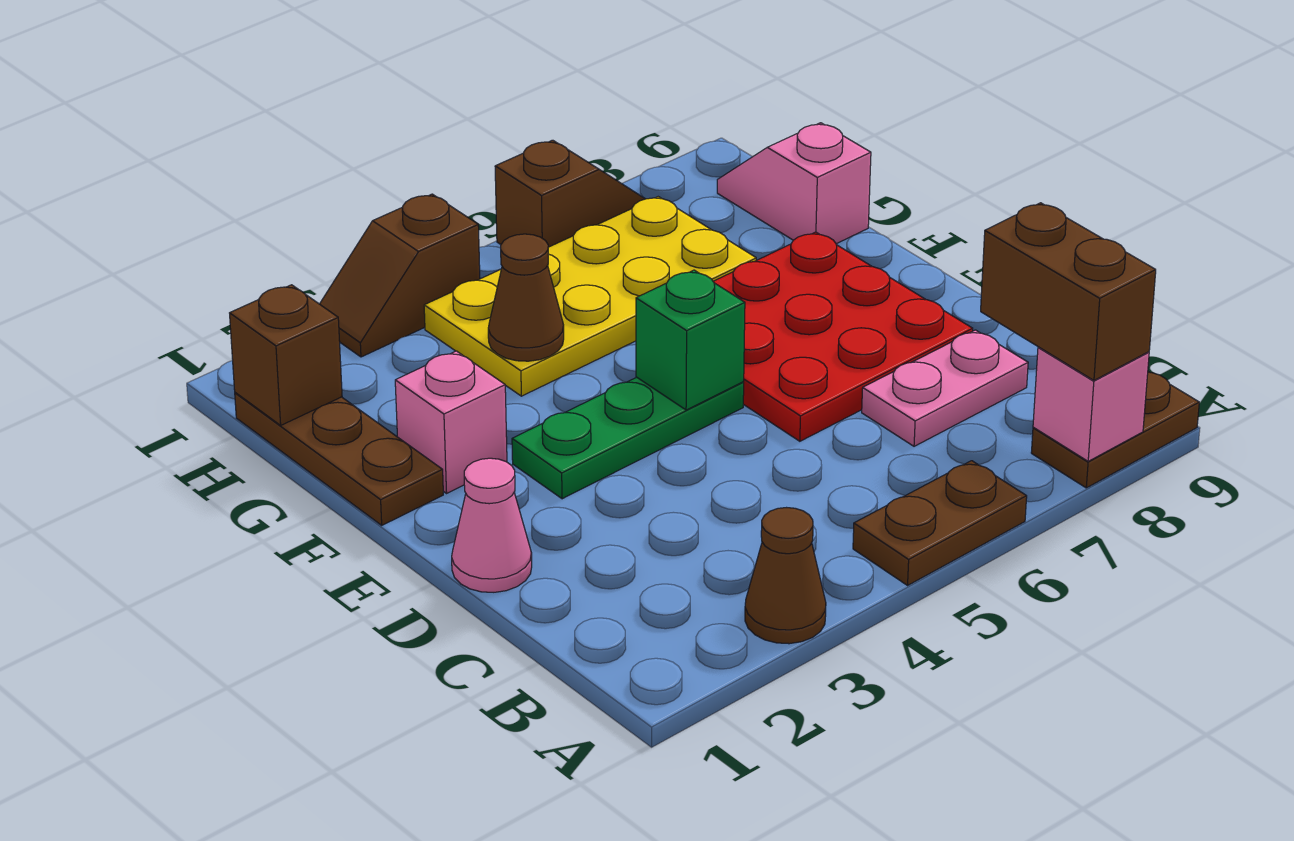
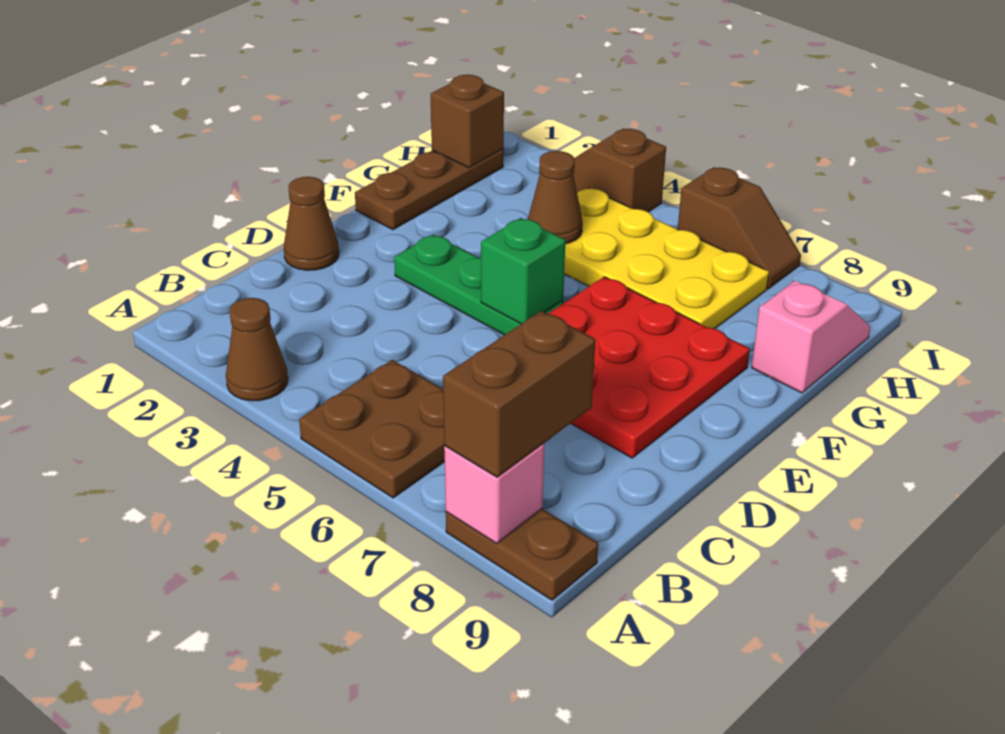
brown 1x2 plate [853,461,1027,585] -> brown 2x2 plate [299,360,445,498]
pink 1x2 plate [862,330,1028,446] -> none
pink 1x1 cone [452,458,532,592] -> brown 1x1 cone [284,177,339,270]
pink 1x1 brick [395,351,507,493] -> none

